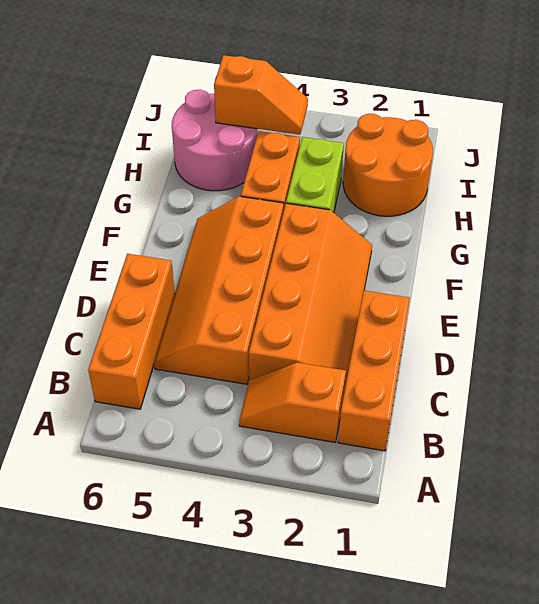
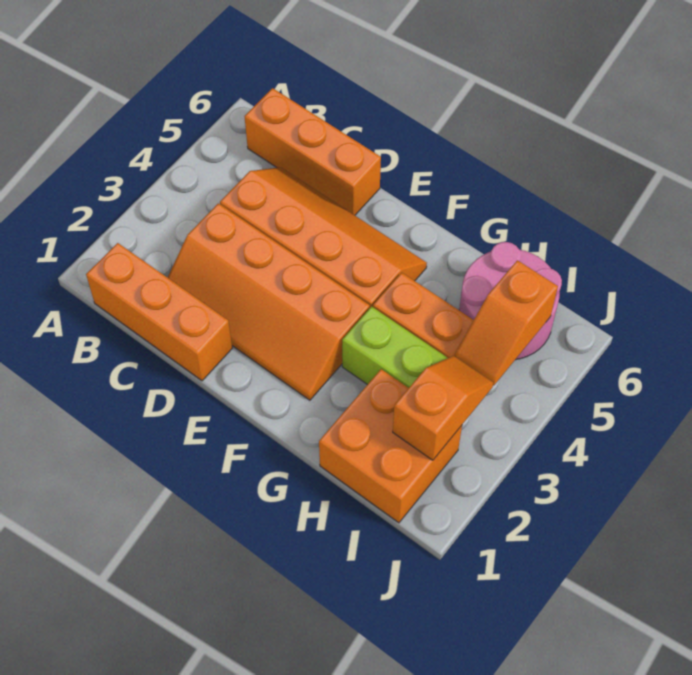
orange 1x2 slope [239,363,346,442] -> orange 1x2 slope moved to [393,356,493,460]
orange 2x2 round brick [343,114,433,216] -> orange 2x2 brick [319,369,462,523]

